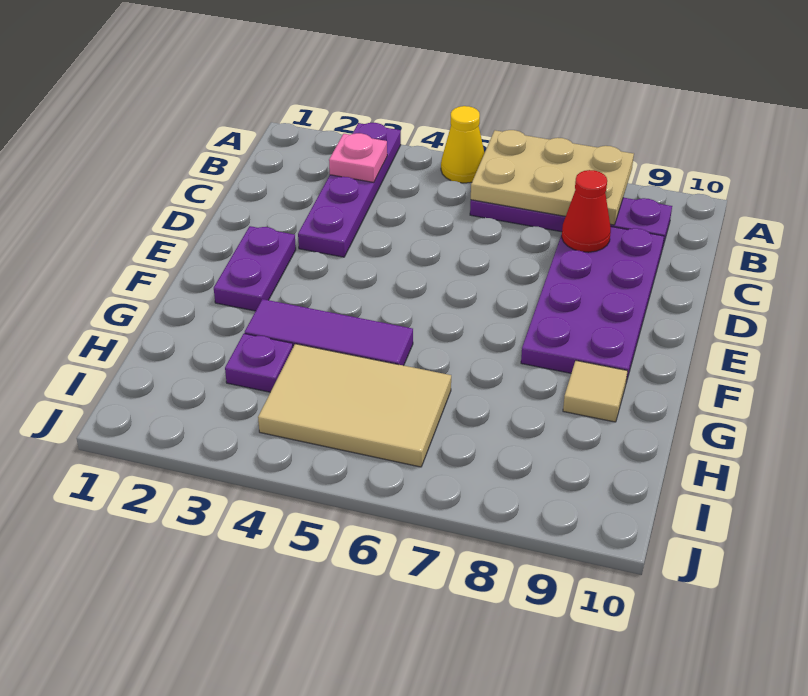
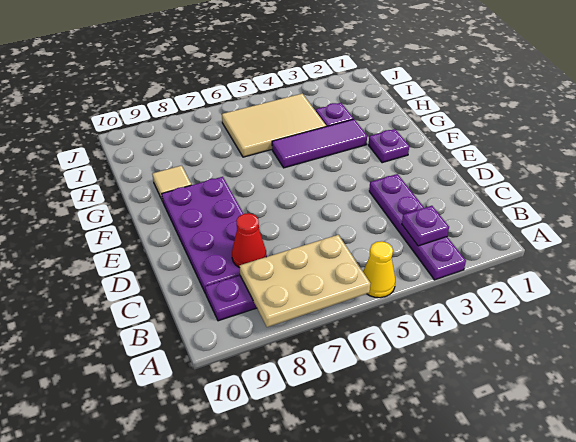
pink 1x1 plate [329,133,387,182] -> purple 1x1 plate [402,206,449,246]
purple 1x2 plate [214,226,296,311] -> purple 1x1 plate [369,129,409,163]

